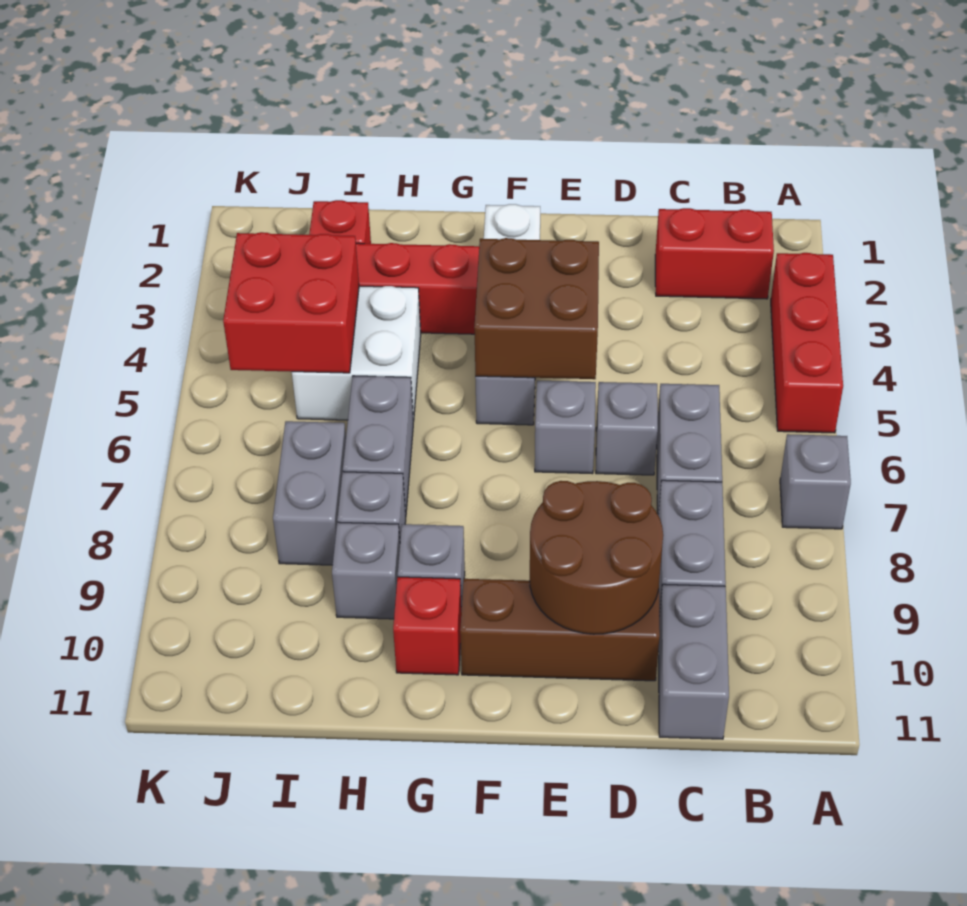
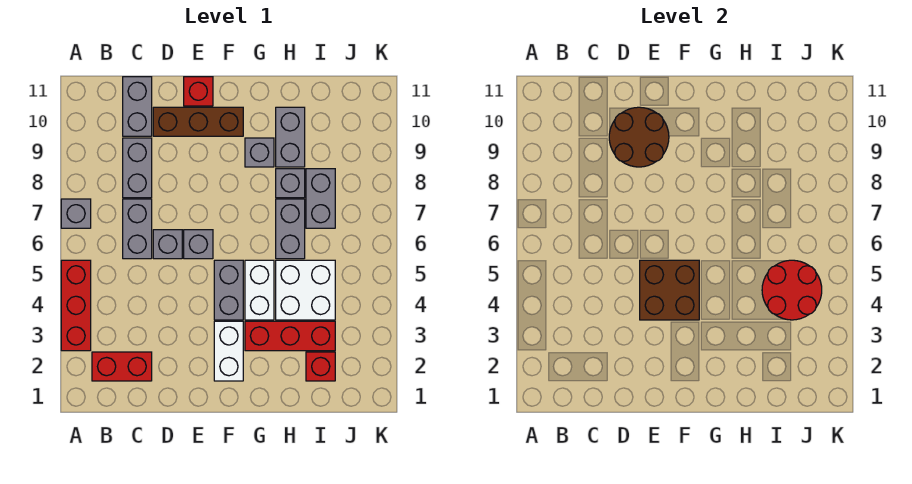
none -> white 1x2 brick [245,260,274,320]
red 1x1 brick [393,577,461,675] -> red 1x1 brick moved to [184,77,213,106]
grey 1x1 brick [332,522,400,619] -> grey 1x2 brick [276,107,305,167]
red 2x2 brick [223,232,359,373] -> red 2x2 round brick [762,260,822,320]

